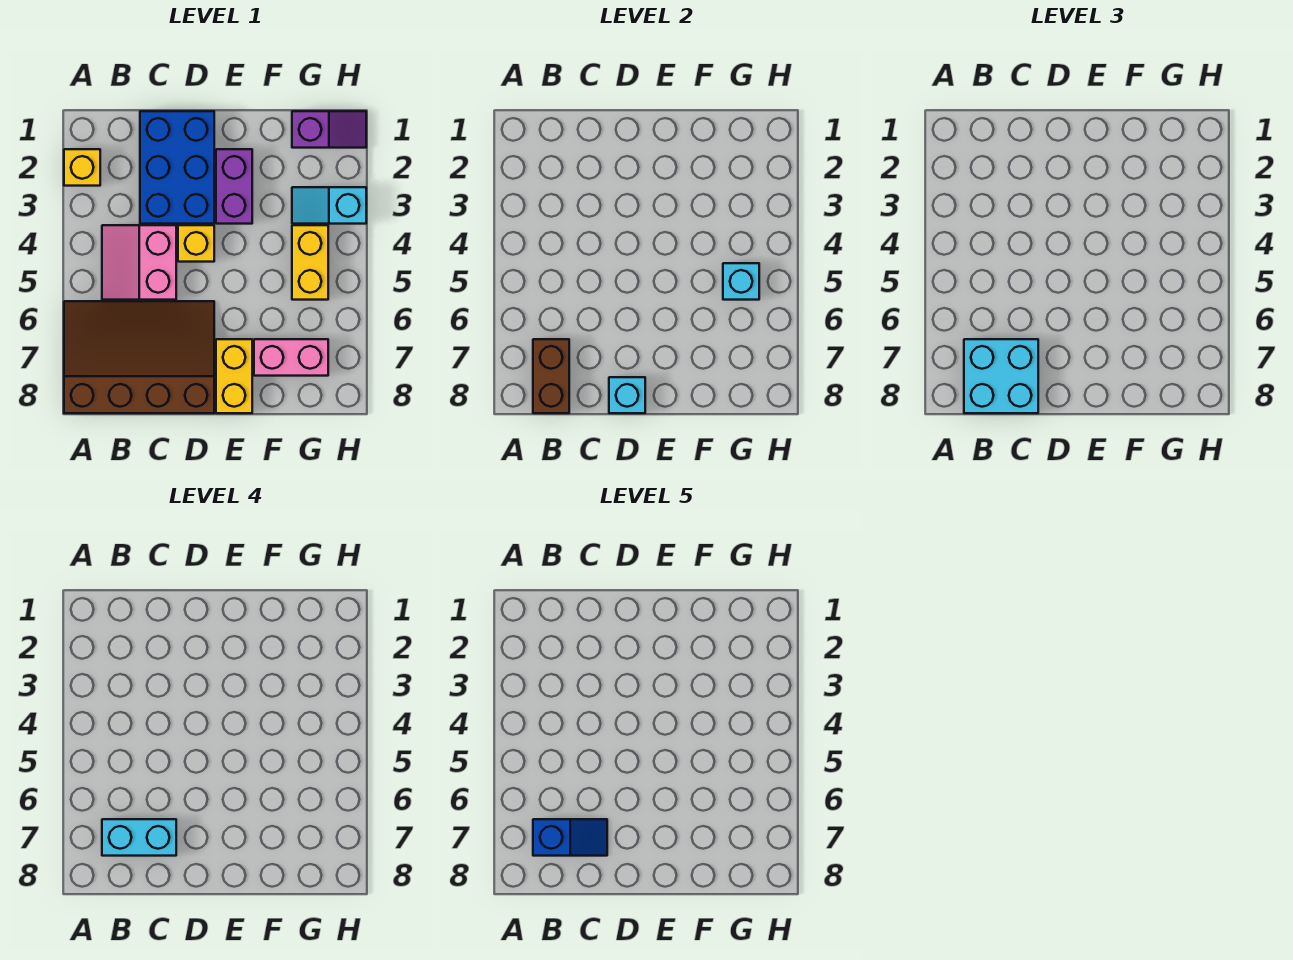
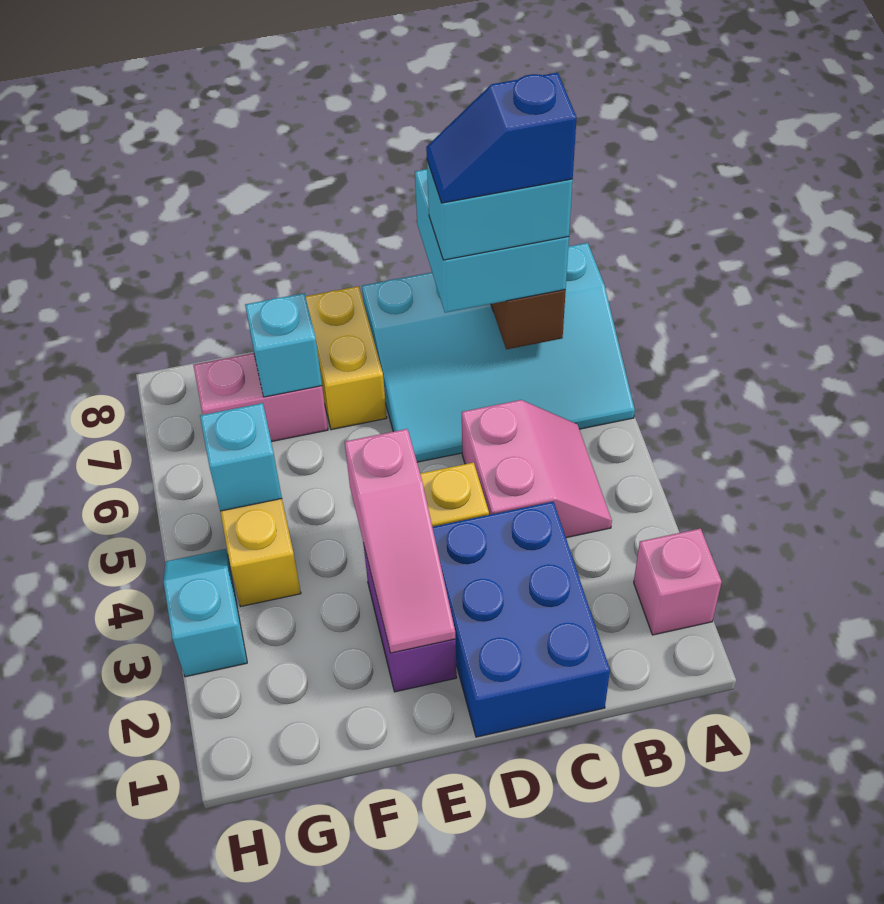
yellow 1x1 brick [64,149,100,186] -> pink 1x1 brick [634,529,722,635]
brown 3x4 slope [64,301,214,413] -> cyan 3x4 slope [362,243,635,462]
cyan 1x1 brick [609,377,645,413] -> cyan 1x1 brick moved to [245,293,322,397]
none -> pink 1x3 slope [345,429,456,653]
purple 1x2 slope [292,111,366,148] -> none
cyan 1x2 slope [292,187,366,224] -> cyan 1x2 slope turned to [164,549,247,677]

